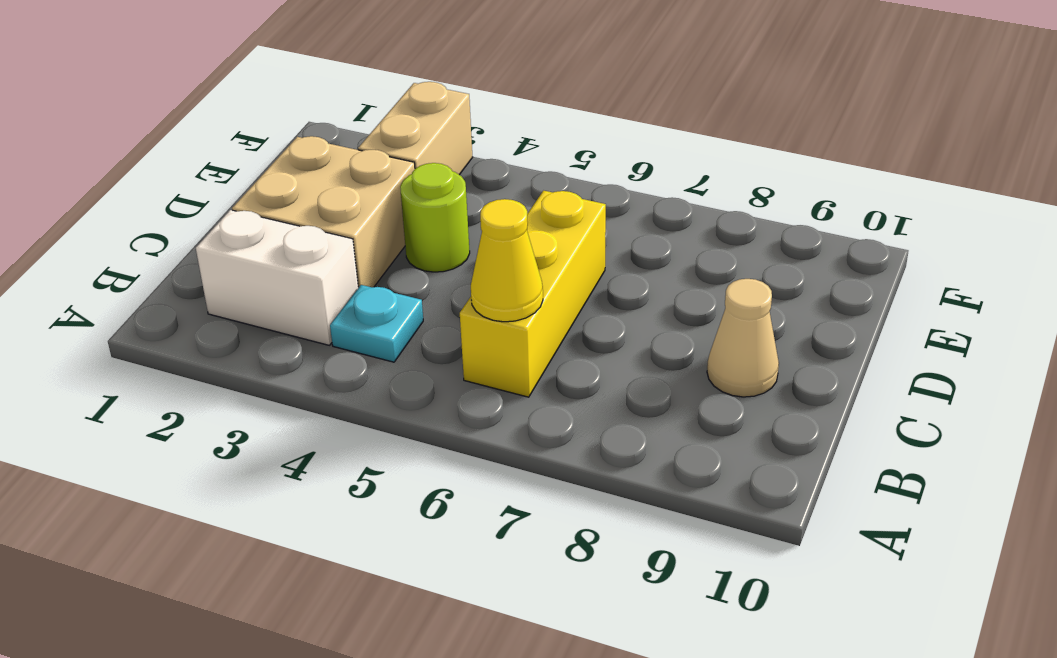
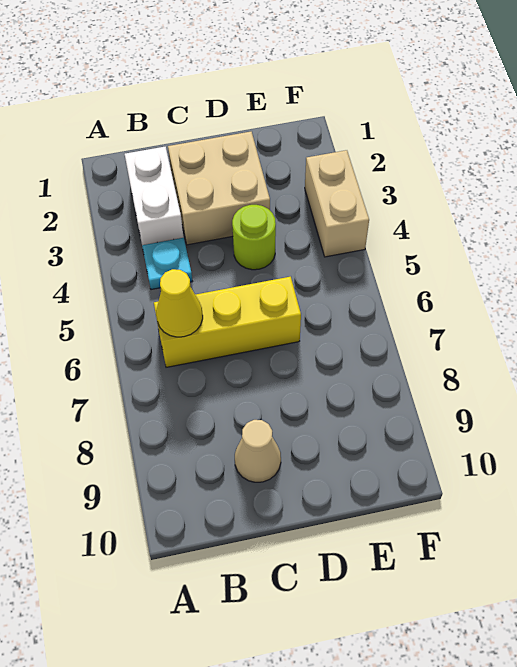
tan 1x2 brick [358,82,473,175] -> tan 1x2 brick turned to [305,150,369,257]

